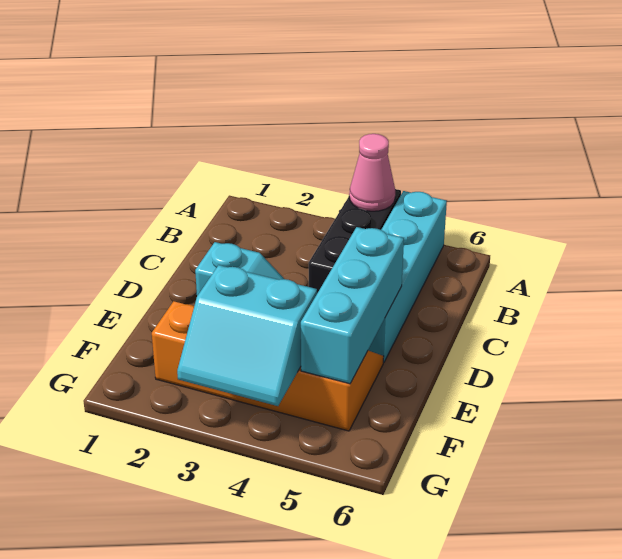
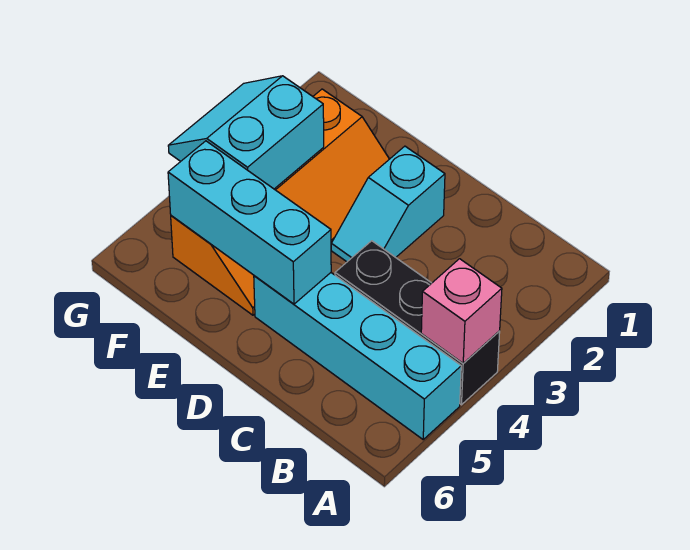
pink 1x1 cone [349,134,395,211] -> pink 1x1 brick [421,259,502,363]

